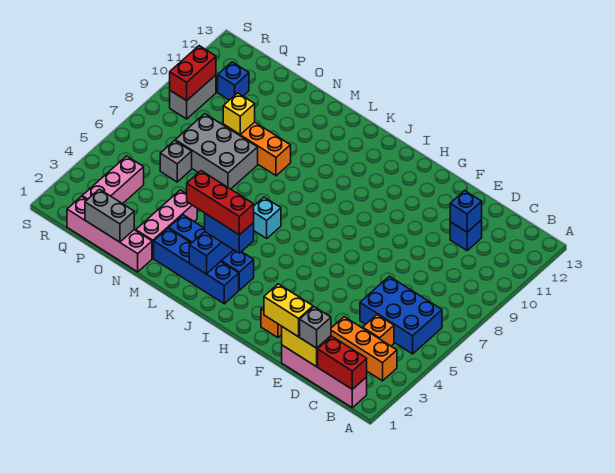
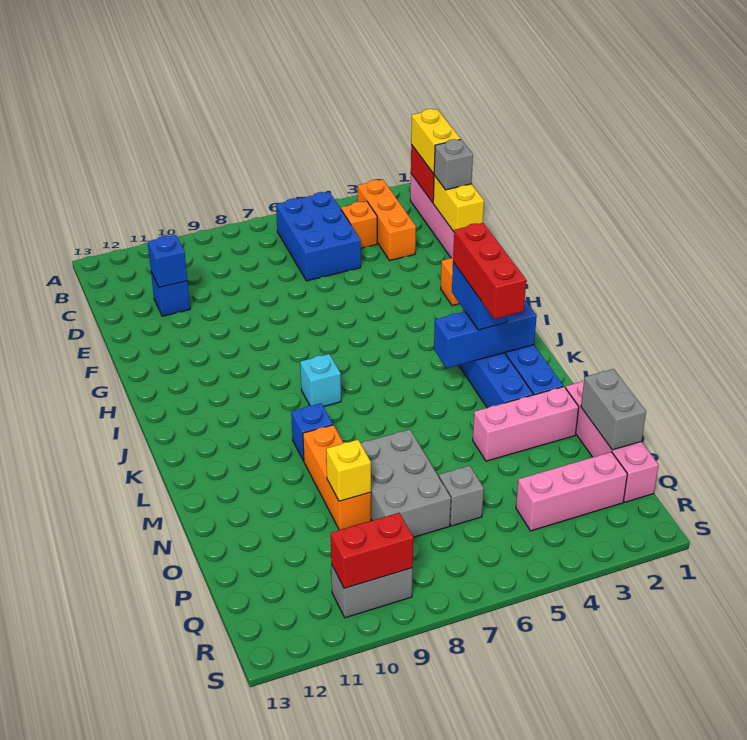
yellow 1x2 brick [264,284,313,337] -> yellow 1x2 brick moved to [411,109,460,174]
cyan 1x1 brick [253,197,281,238] -> cyan 1x1 brick moved to [300,354,341,407]
blue 1x1 brick [218,62,249,100] -> blue 1x1 brick moved to [291,403,333,461]

